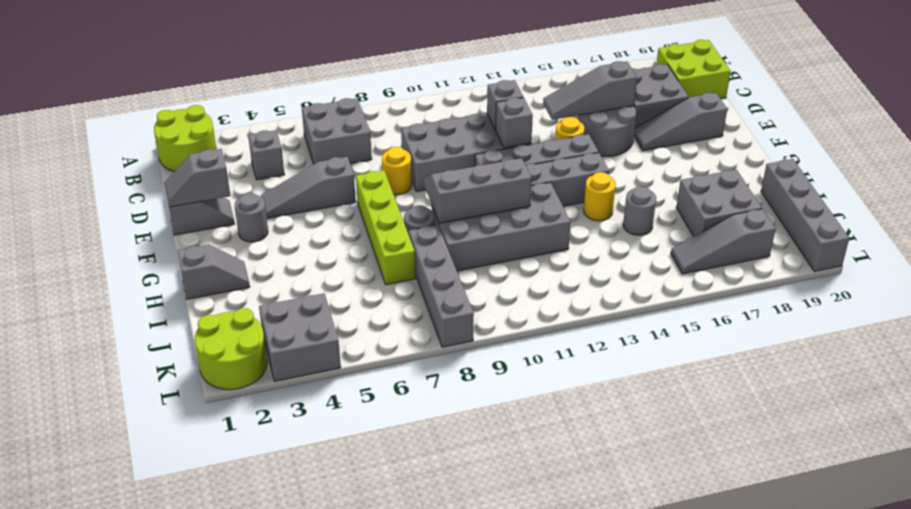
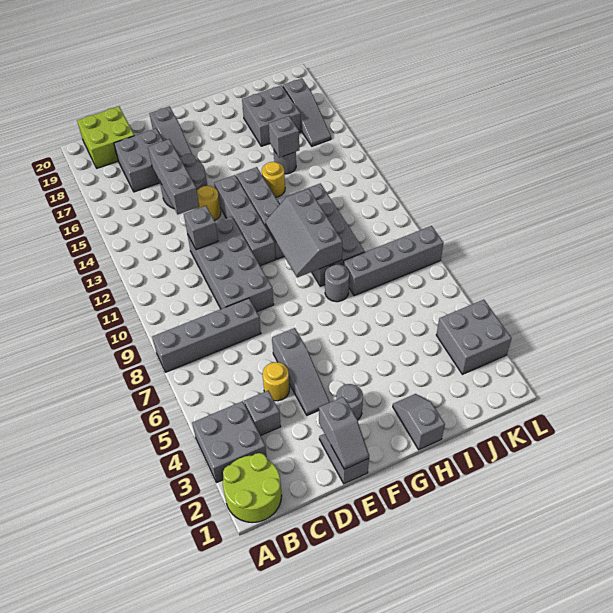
grey 2x2 brick [302,98,372,164] -> grey 2x2 brick moved to [192,401,267,483]
grey 1x3 slope [543,61,637,120] -> grey 1x3 brick [148,139,199,214]
yellow 1x1 round brick [382,147,412,195] -> yellow 1x1 round brick moved to [263,362,290,401]
grey 1x1 brick [496,98,533,148] -> grey 1x1 brick moved to [269,116,299,158]
lime 1x4 brick [356,171,415,285] -> none
grey 1x4 brick [761,159,849,271] -> grey 1x4 brick moved to [152,298,261,372]
lime 2x2 round brick [195,308,267,390] -> none

